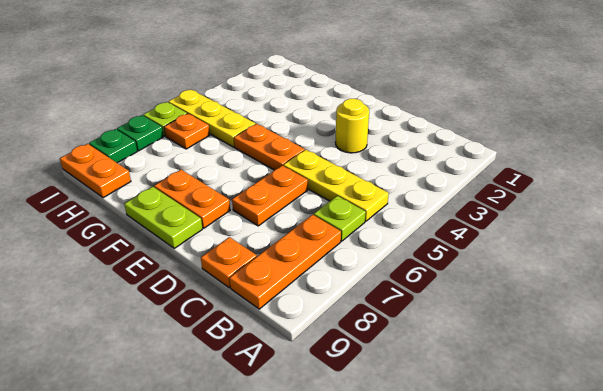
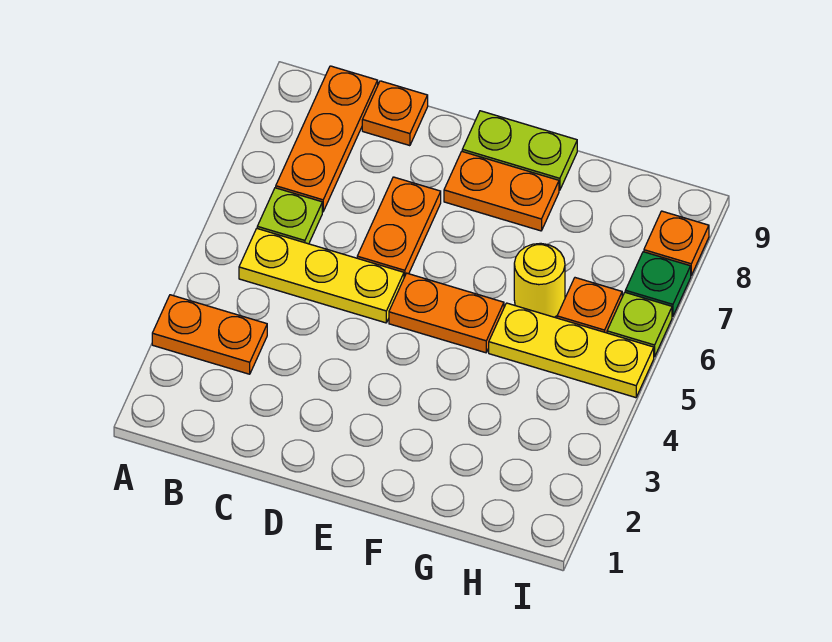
yellow 1x1 round brick [335,99,369,153] -> yellow 1x1 round brick moved to [514,243,565,317]
orange 1x2 plate [60,144,131,198] -> orange 1x2 plate moved to [152,295,267,374]
green 1x1 plate [89,129,137,163] -> orange 1x1 plate [644,211,709,275]

